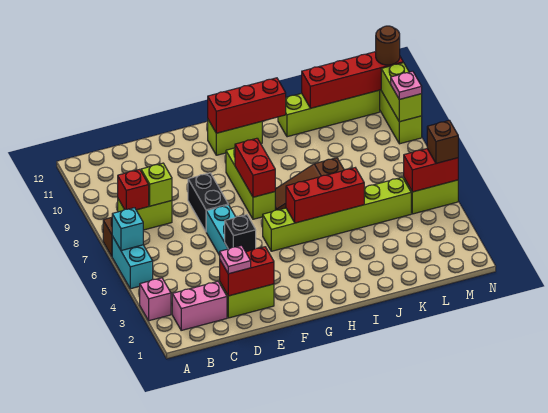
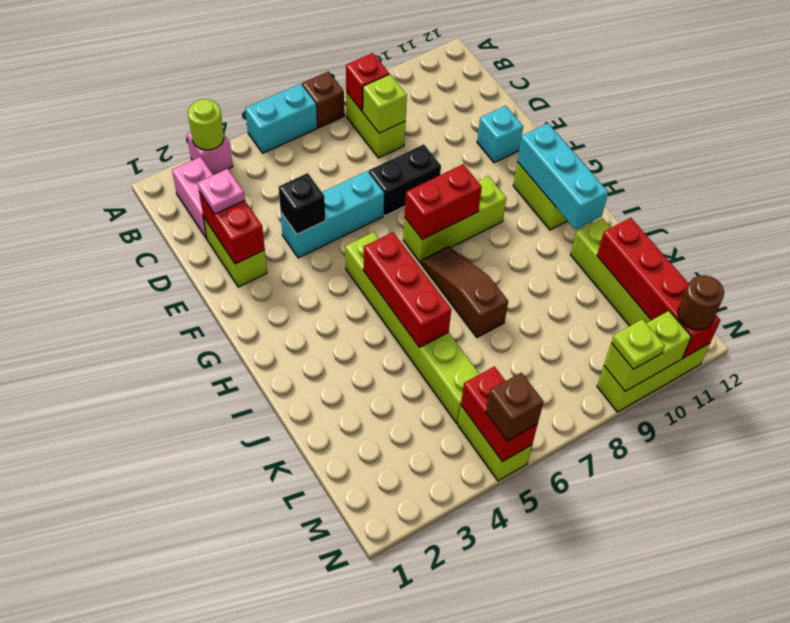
none -> lime 1x1 round brick [188,99,224,150]
cyan 1x1 brick [112,208,143,251] -> cyan 1x1 brick moved to [477,106,523,163]
red 1x3 brick [208,78,286,133] -> cyan 1x3 brick [517,123,608,230]
pink 1x1 plate [391,71,422,99] -> lime 1x1 plate [611,319,665,369]

